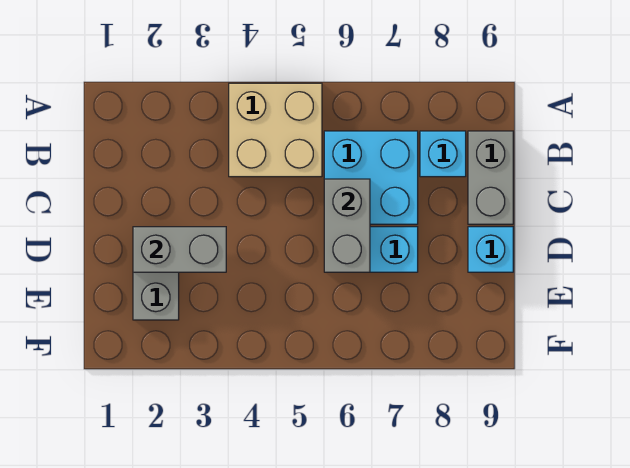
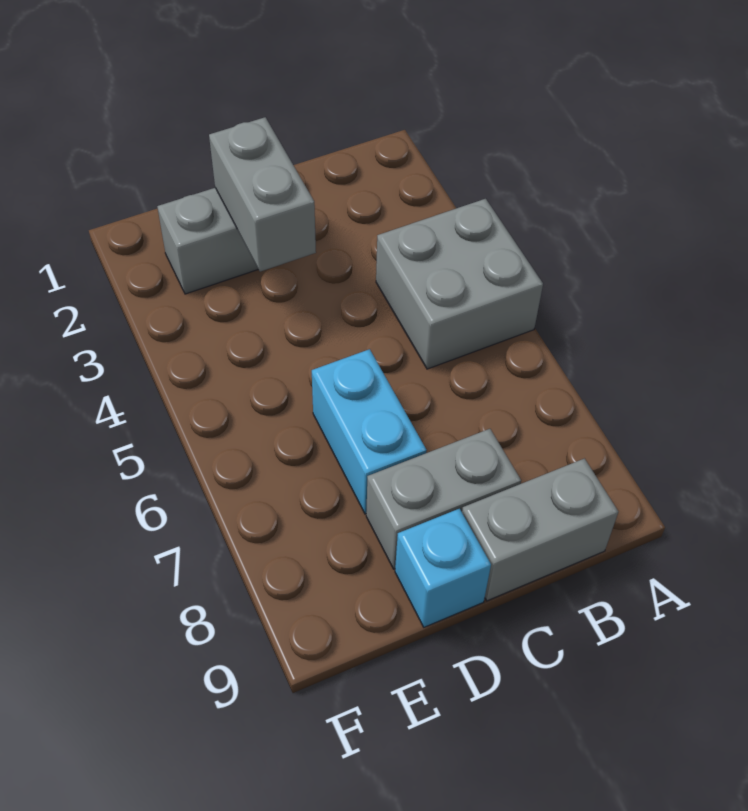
tan 2x2 brick [229,83,322,177] -> grey 2x2 brick [376,199,543,369]
cyan 2x2 brick [324,131,418,224] -> none
cyan 1x1 brick [420,131,466,177] -> none
grey 1x2 brick [324,179,370,272] -> grey 1x2 brick moved to [366,429,521,569]

